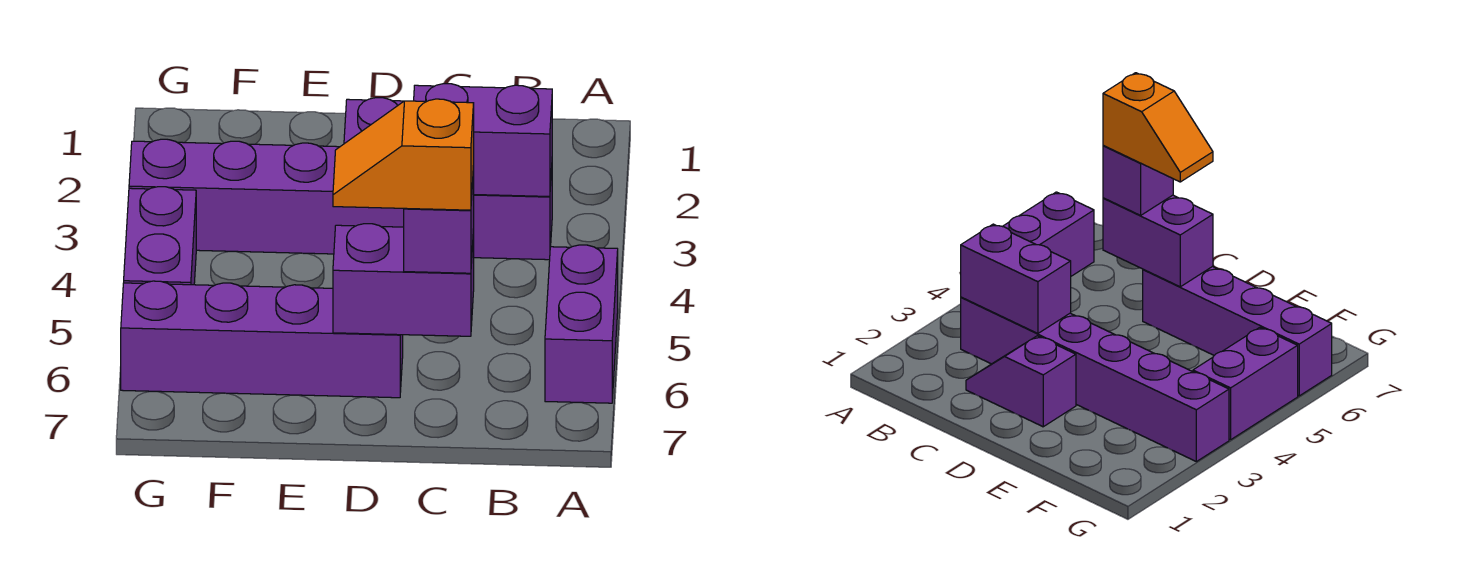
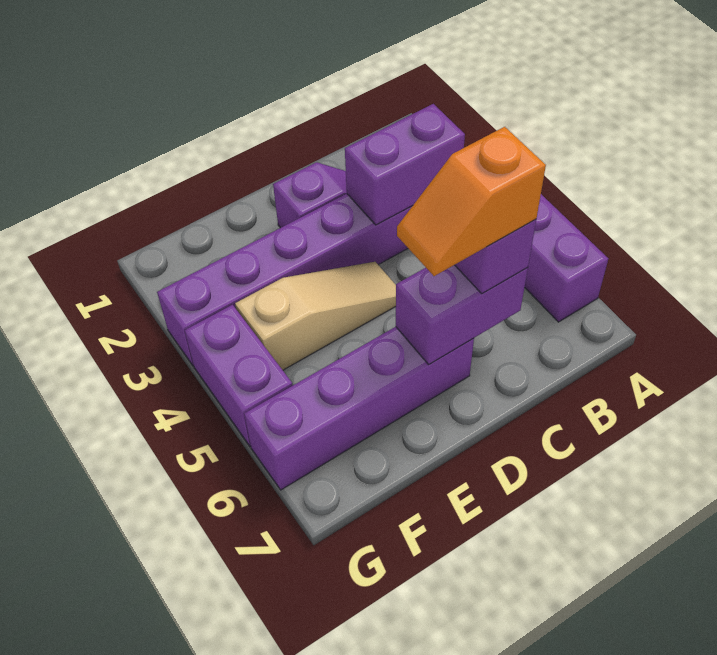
none -> tan 1x3 slope [235,262,396,370]

